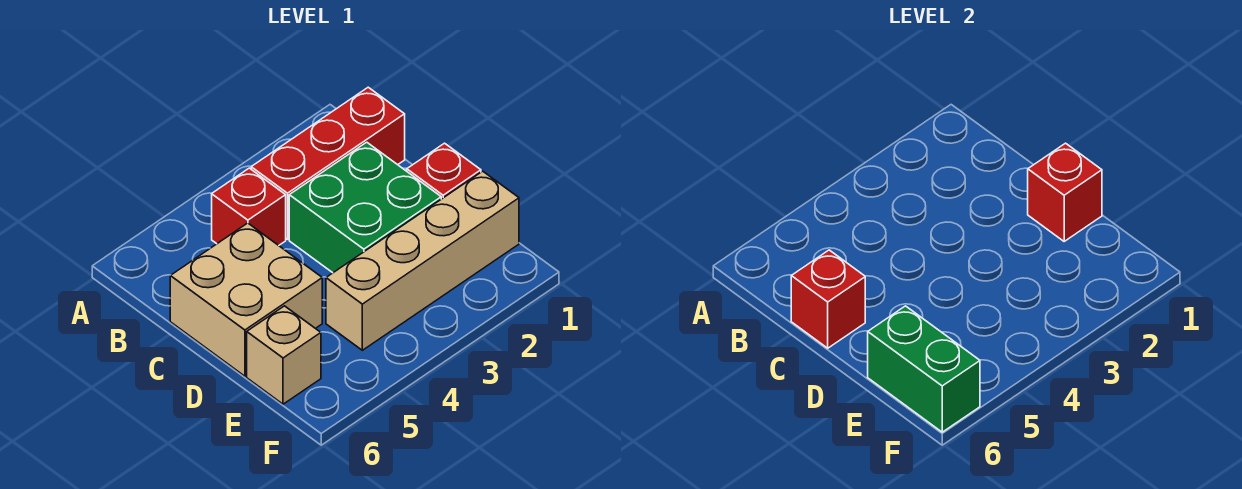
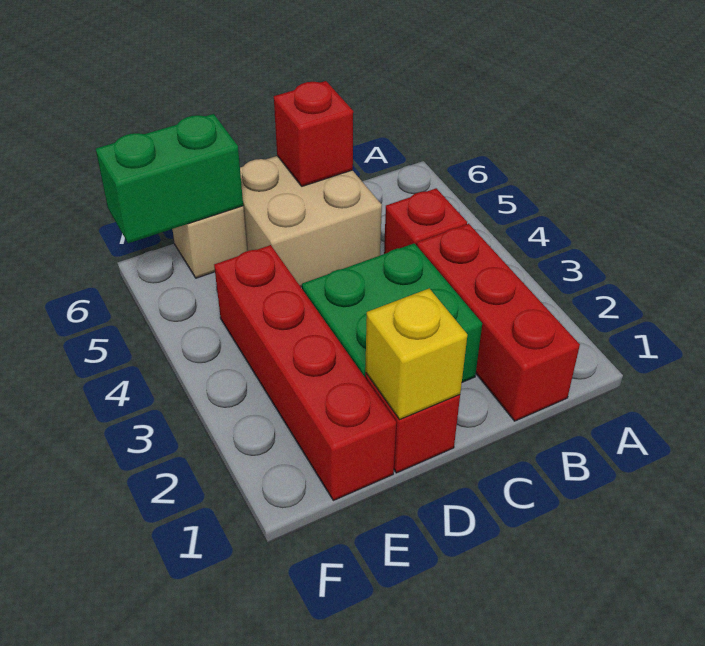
red 1x1 brick [1028,143,1102,241] -> yellow 1x1 brick [365,288,467,419]
tan 1x4 brick [326,171,519,350] -> red 1x4 brick [214,245,396,501]

